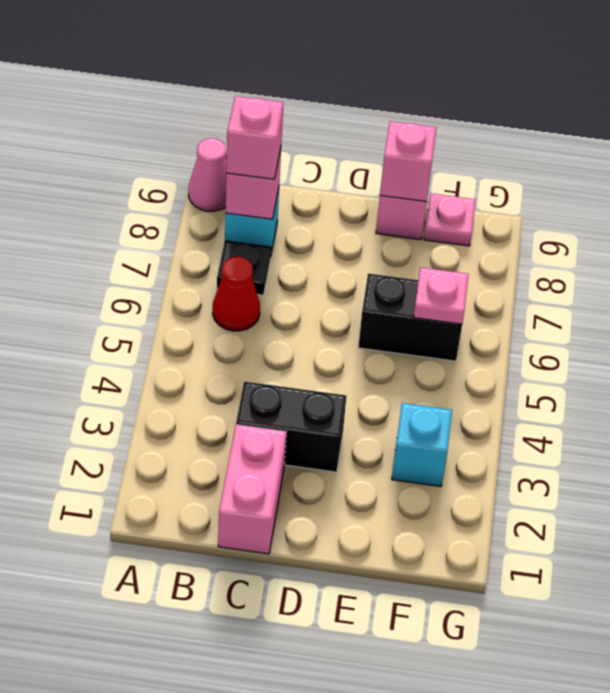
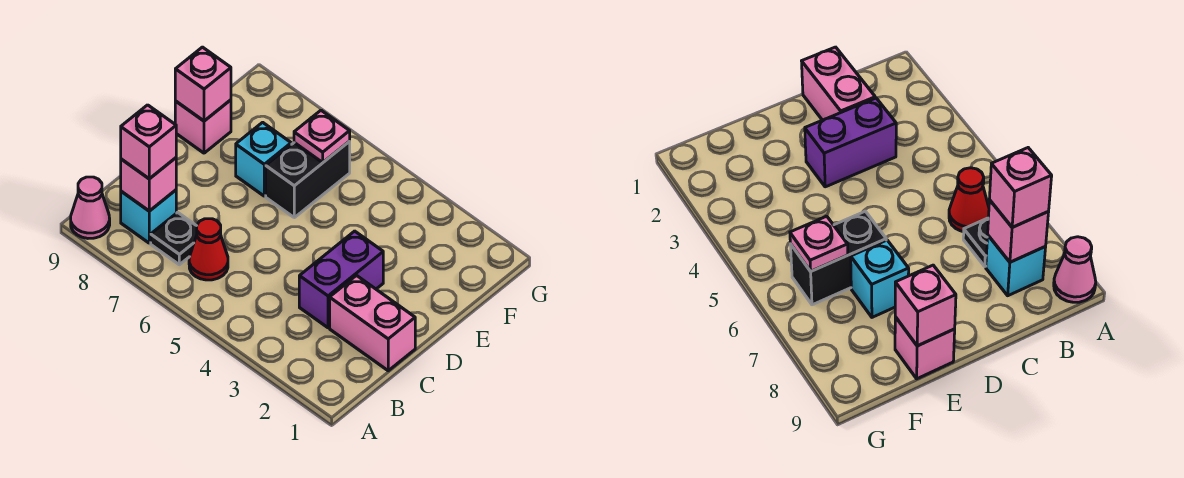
black 1x2 brick [236,382,346,472] -> purple 1x2 brick [299,231,383,328]
cyan 1x1 brick [392,403,452,487] -> cyan 1x1 brick moved to [236,122,291,196]
pink 1x1 plate [424,193,476,246] -> none

